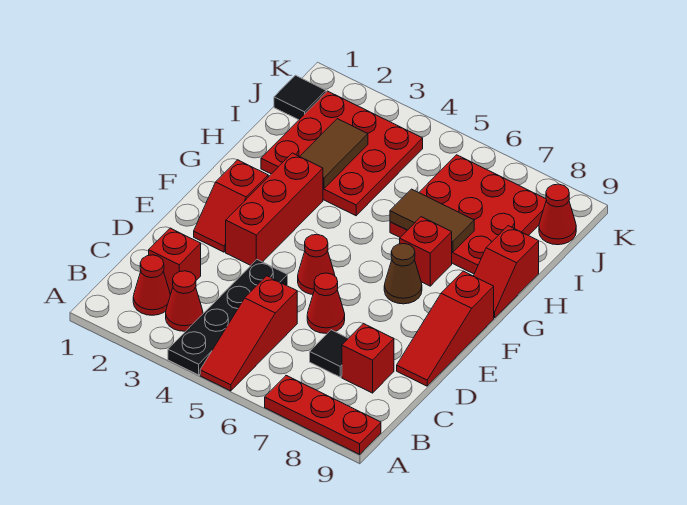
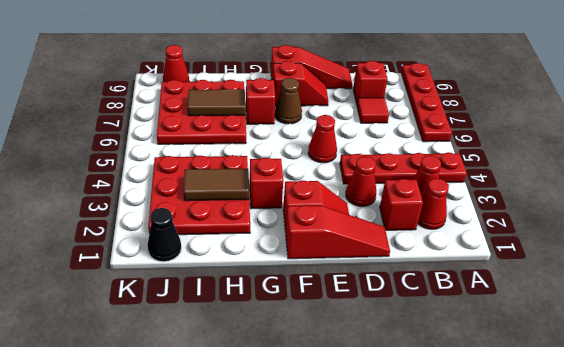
black 1x4 plate [168,260,288,375] -> red 1x4 plate [340,153,467,184]
red 1x3 slope [200,276,297,391] -> red 1x3 slope moved to [285,205,390,259]
red 1x3 plate [265,376,381,454] -> red 1x4 plate [401,63,452,142]
black 1x1 tile [310,330,348,377] -> red 1x1 tile [357,98,389,123]
red 1x1 cone [307,273,345,334] -> red 1x1 cone moved to [346,156,376,206]
red 1x3 brick [226,153,323,265] -> red 1x1 brick [250,158,283,209]
red 1x2 slope [474,226,539,318] -> red 1x2 slope moved to [273,61,328,106]
brown 1x2 tile [390,189,474,252] -> brown 1x2 tile turned to [188,89,246,116]
black 1x1 tile [274,75,326,120] -> black 1x1 cone [148,208,181,262]

